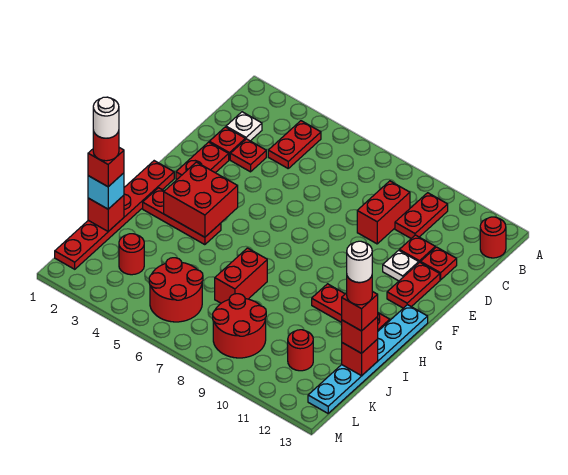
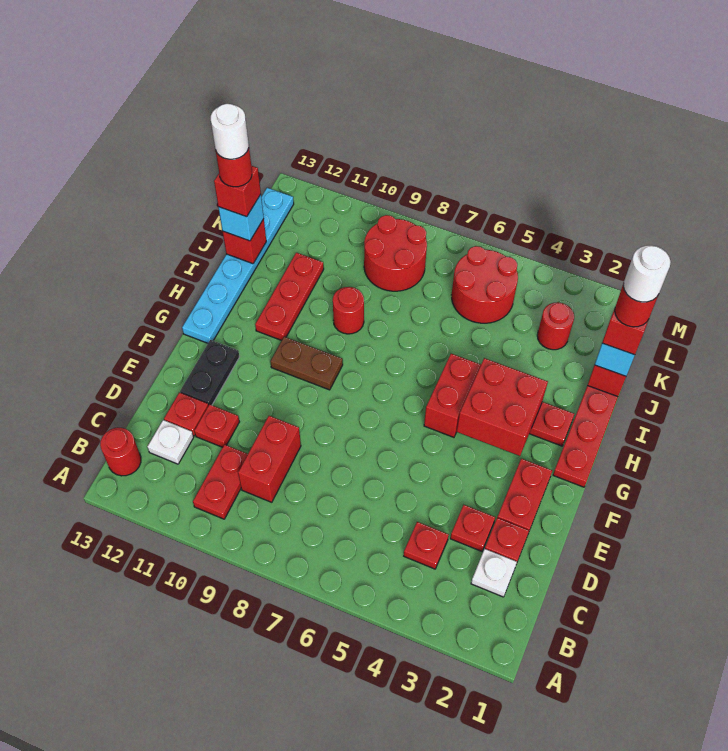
red 1x2 plate [268,121,321,168] -> red 1x1 plate [404,522,449,569]
white 1x1 plate [383,250,419,281] -> white 1x1 plate moved to [147,420,194,464]
red 1x2 plate [387,262,440,308] -> black 1x2 plate [180,340,239,405]
none -> brown 1x2 plate [270,337,343,390]
red 1x3 plate [312,284,390,331] -> red 1x3 plate turned to [255,253,324,340]
red 1x2 brick [215,248,267,303] -> red 1x2 brick moved to [424,354,481,437]
red 1x1 brick [342,317,378,353] -> cyan 1x1 brick [218,194,264,241]
red 1x1 round brick [288,330,313,371] -> red 1x1 round brick moved to [333,287,364,334]

